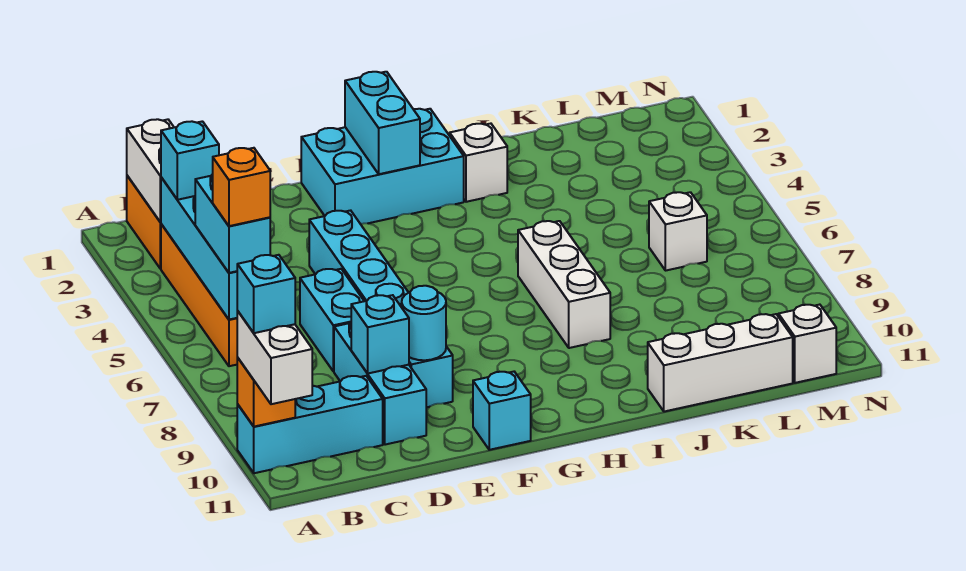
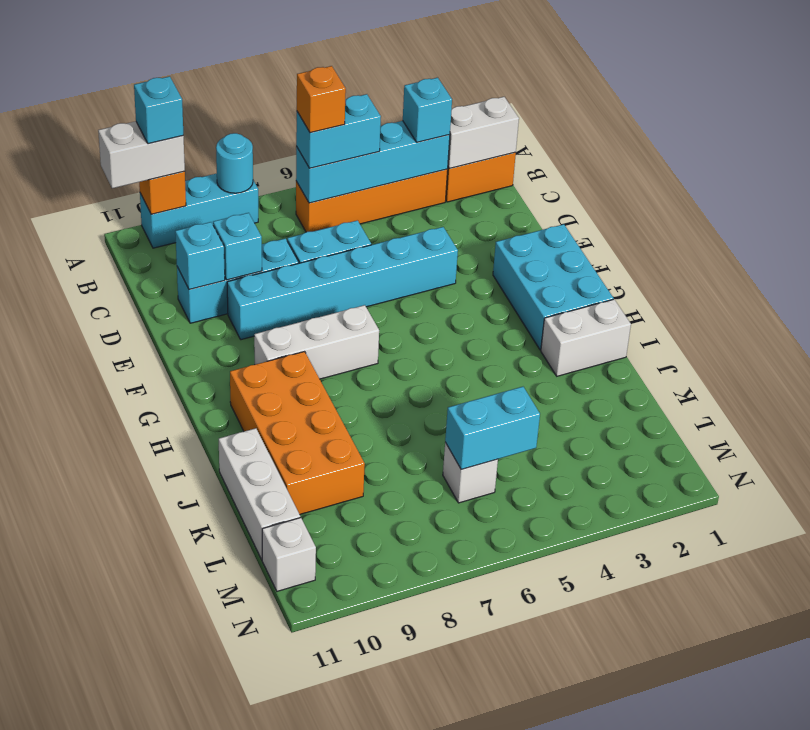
cyan 1x3 brick [237,376,383,473] -> cyan 1x3 brick turned to [140,173,258,248]
cyan 1x1 round brick [402,286,446,360] -> cyan 1x1 round brick moved to [216,133,253,193]
cyan 1x1 brick [473,372,531,450] -> cyan 1x1 brick moved to [175,222,225,290]
cyan 1x2 brick [345,72,420,174] -> cyan 1x2 brick moved to [445,387,540,469]
none -> orange 2x4 brick [230,352,365,514]
white 1x1 brick [450,124,507,202] -> white 1x2 brick [541,299,631,376]
white 1x3 brick [518,221,610,348] -> white 1x3 brick moved to [254,305,379,379]

